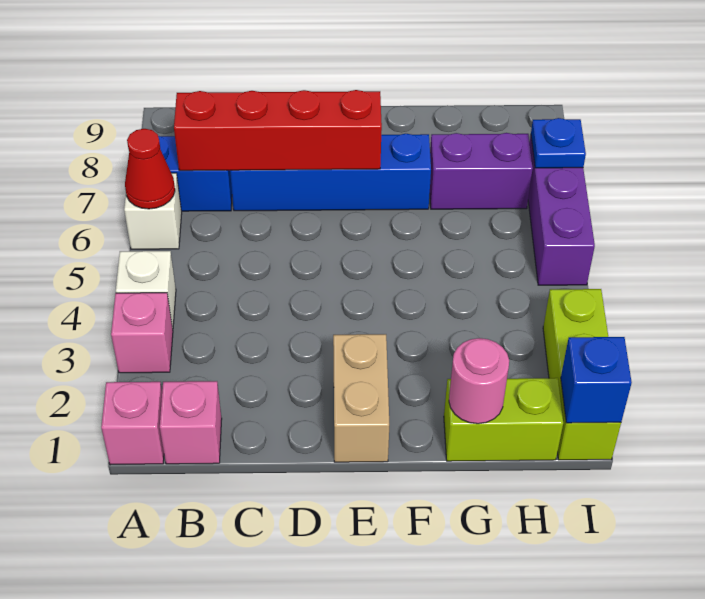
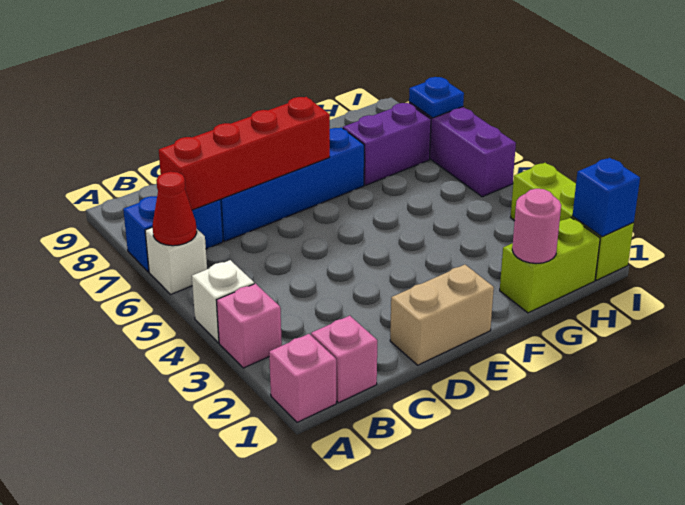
tan 1x2 brick [333,334,389,462] -> tan 1x2 brick turned to [390,265,494,365]

